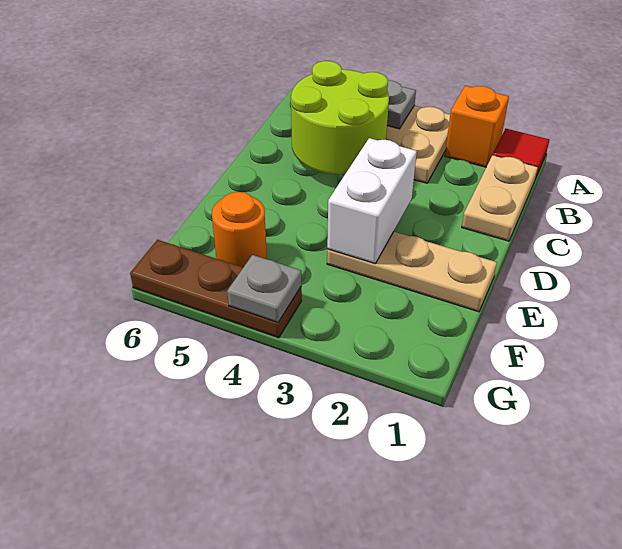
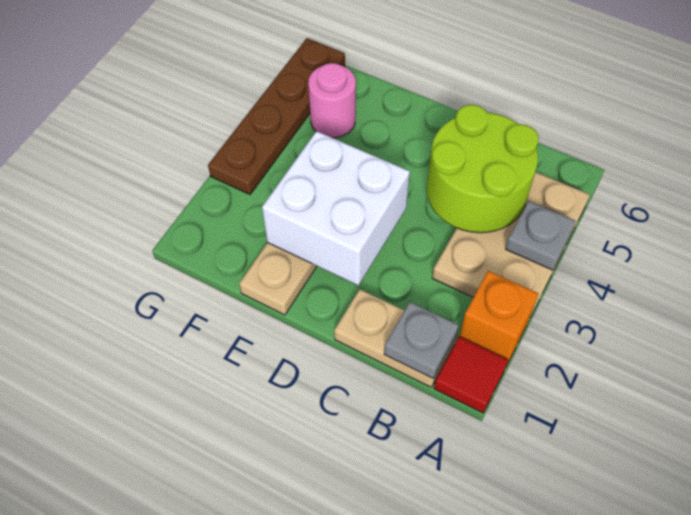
white 1x2 brick [327,138,417,264] -> white 2x2 brick [262,131,410,285]
orange 1x1 round brick [212,192,267,267] -> pink 1x1 round brick [308,63,356,138]
brown 1x3 plate [130,240,302,338] -> brown 1x4 plate [208,38,345,194]
grey 1x1 plate [227,255,301,322] -> grey 1x1 plate moved to [384,302,459,378]

